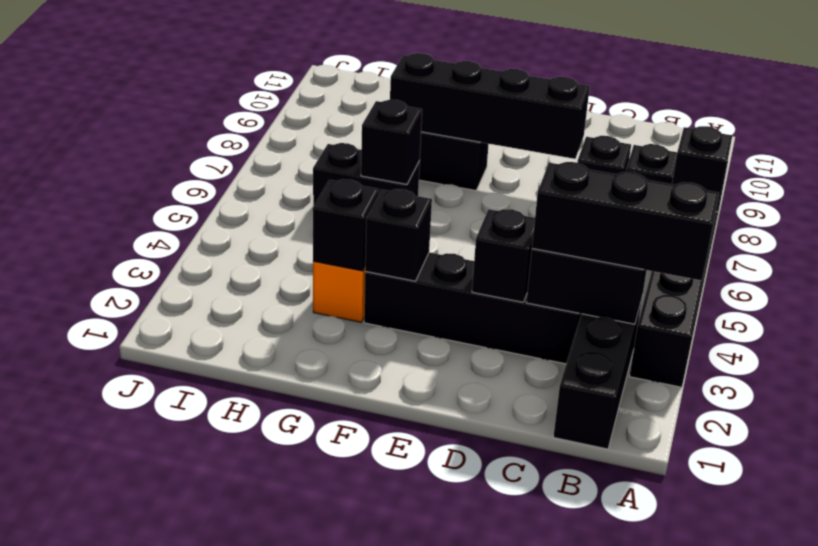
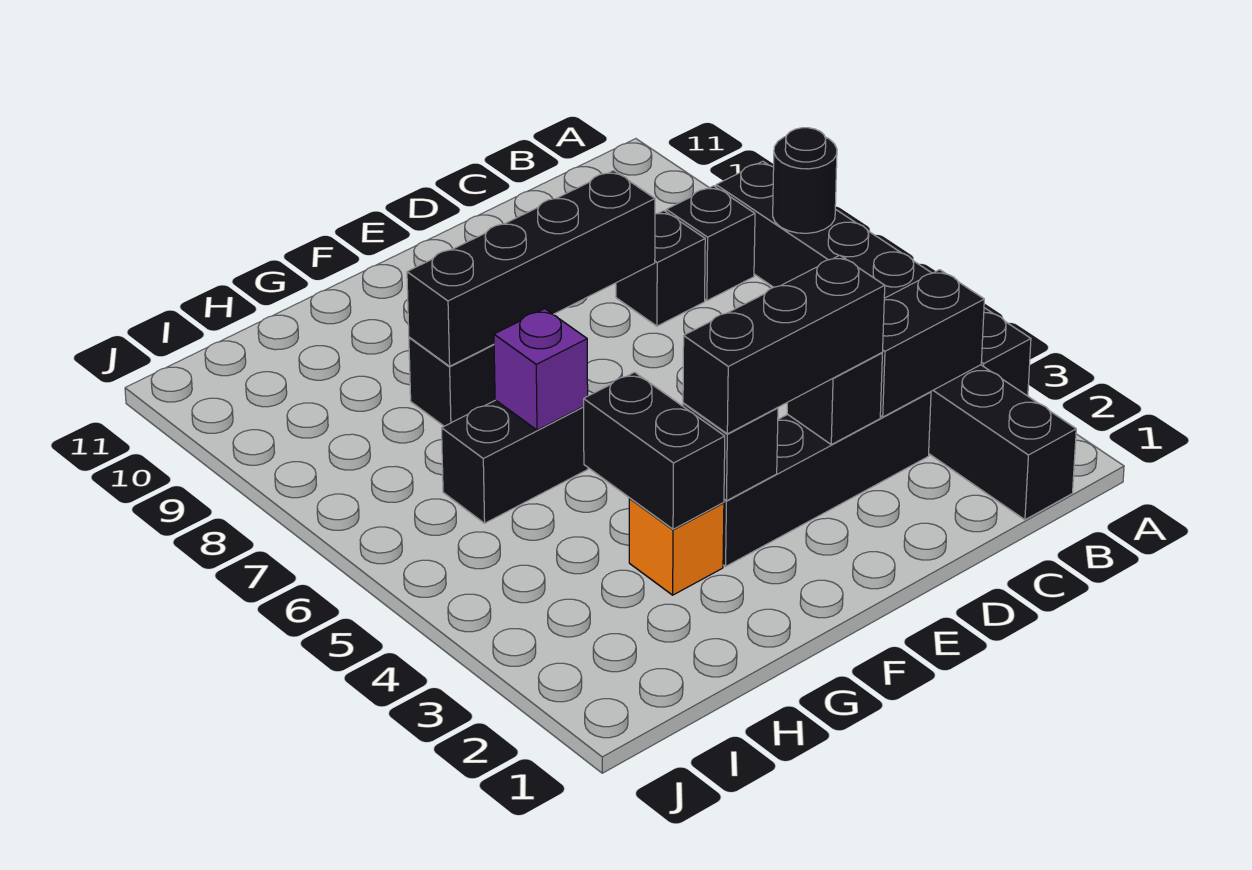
black 1x3 brick [532,162,719,280] -> black 1x3 brick moved to [683,255,885,434]
black 1x1 brick [672,126,732,212] -> black 1x1 round brick [773,128,837,233]
black 1x1 brick [313,179,379,271] -> black 1x2 brick [584,372,725,529]
black 1x1 brick [361,100,422,184] -> purple 1x1 brick [494,309,588,430]

